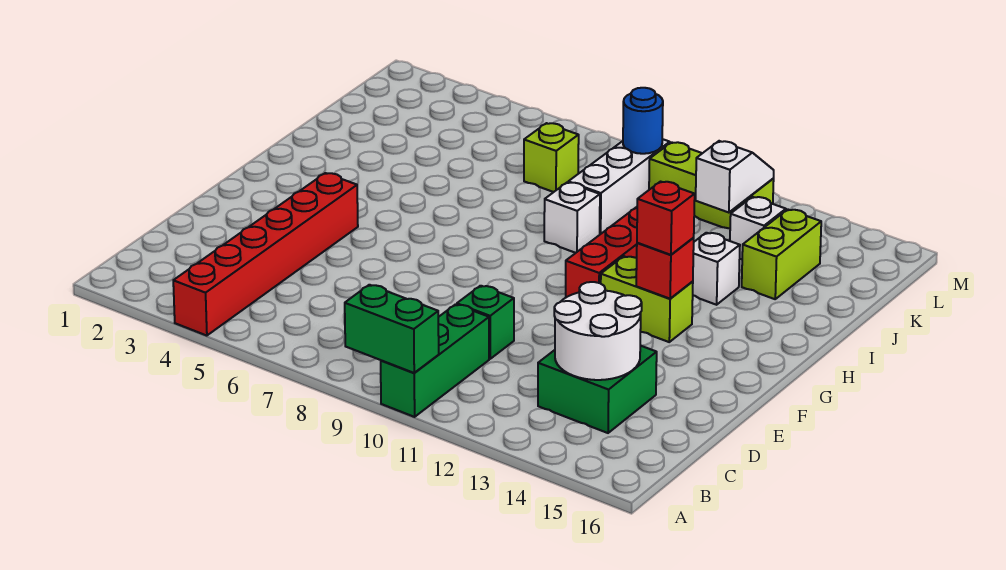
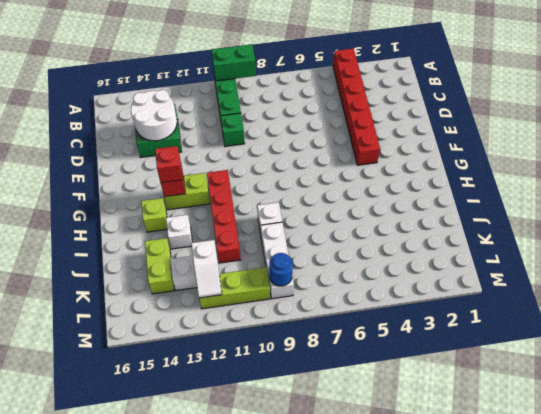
lime 1x1 brick [524,123,579,192] -> lime 1x1 brick moved to [141,198,167,232]

